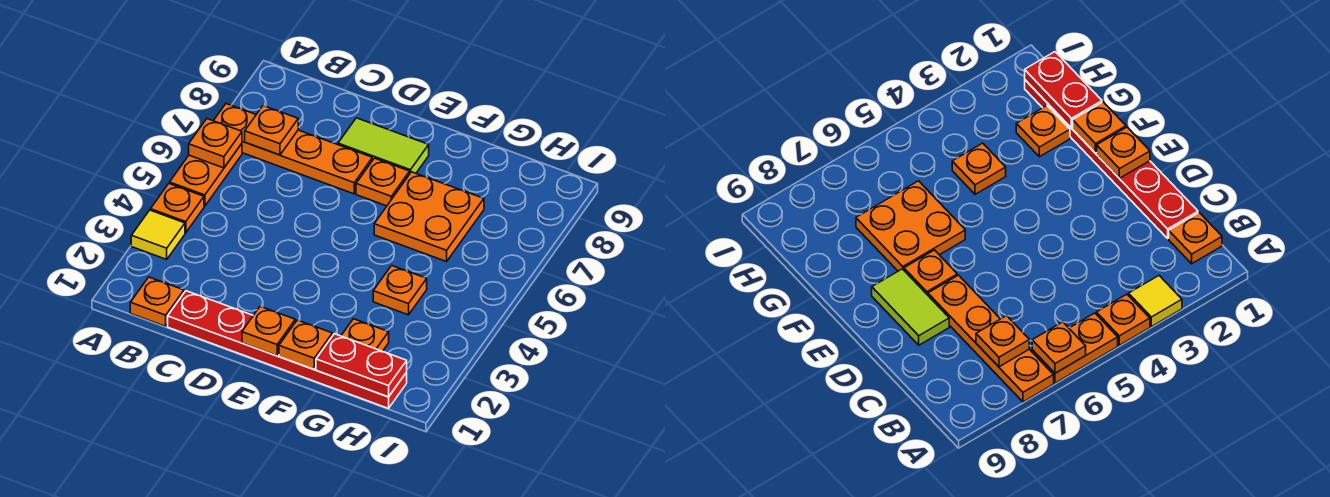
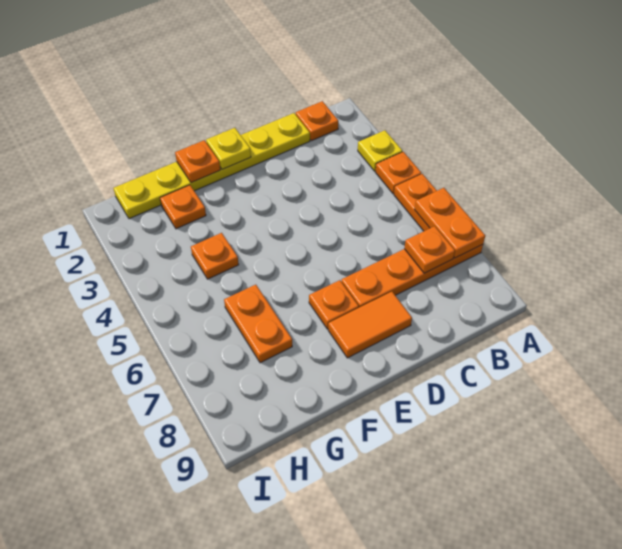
yellow 1x1 tile [131,210,185,259] -> yellow 1x1 plate [358,130,402,171]
orange 1x1 plate [189,119,242,168] -> orange 1x2 plate [414,188,485,258]
red 1x6 plate [168,291,407,408] -> yellow 1x6 plate [113,113,310,219]
lime 1x2 tile [338,118,429,173] -> orange 1x2 tile [328,292,412,358]
orange 1x1 plate [242,307,295,356] -> yellow 1x1 plate [206,128,251,169]
orange 2x2 plate [374,172,484,262] -> orange 1x2 plate [224,285,292,363]
red 1x2 plate [316,334,407,397] -> none

